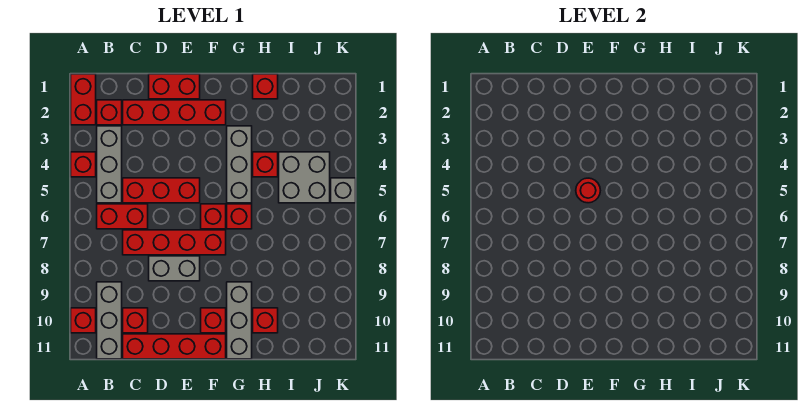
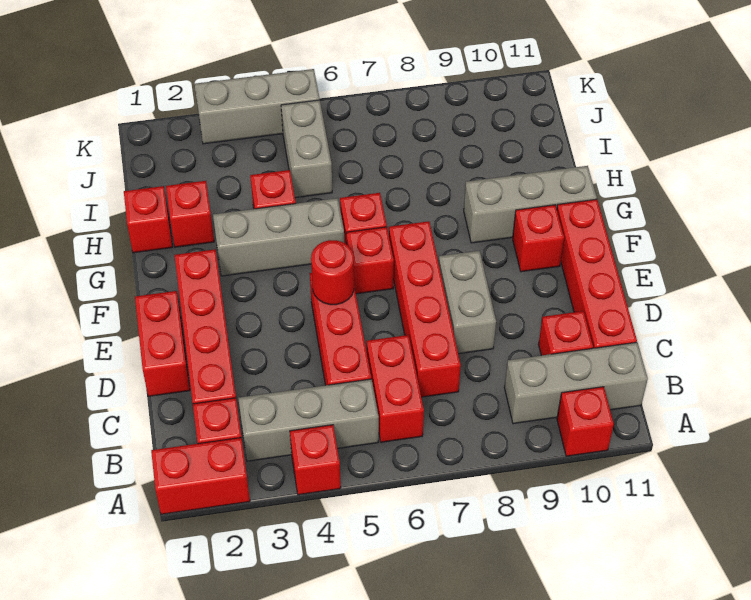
red 1x1 brick [253,308,278,333] -> red 1x1 brick moved to [166,181,214,247]
grey 2x2 brick [279,152,330,203] -> grey 1x2 brick [281,100,332,198]
grey 1x1 brick [331,178,356,203] -> grey 1x3 brick [195,69,320,144]

